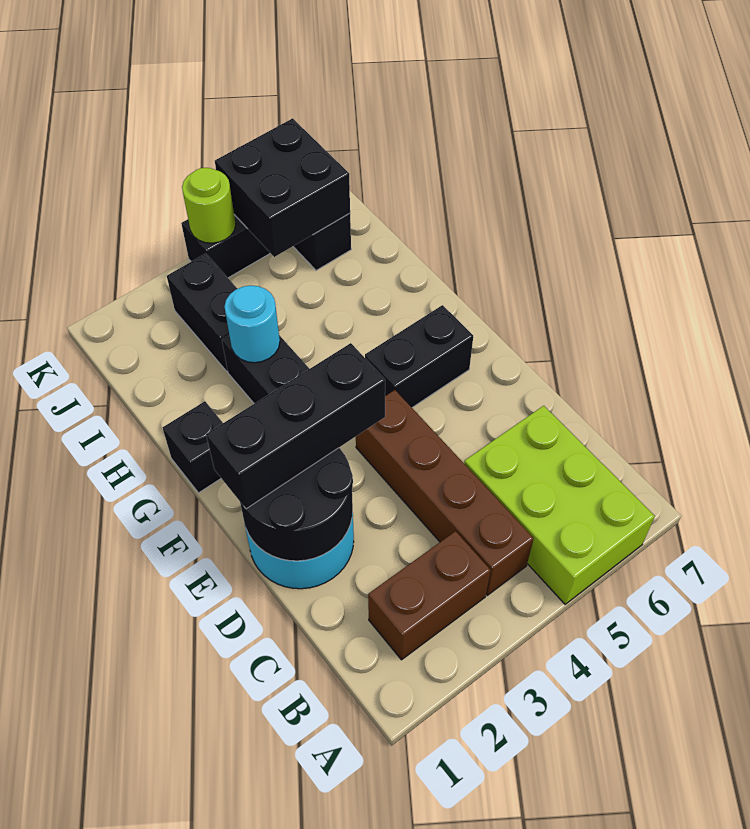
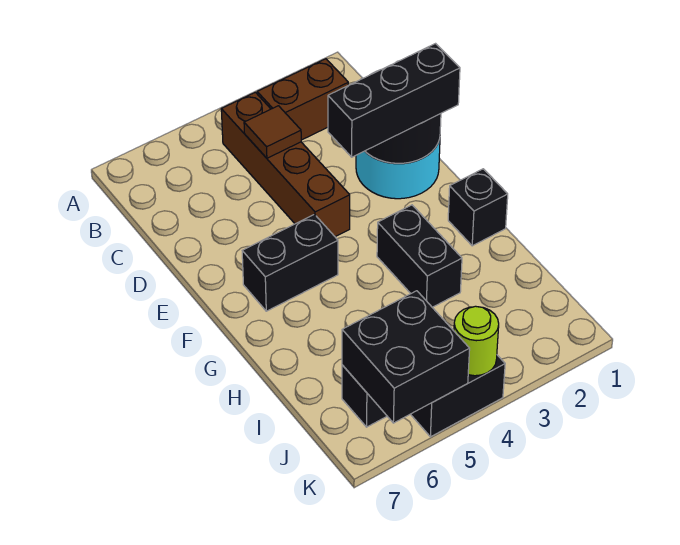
lime 2x3 brick [464,406,655,604] -> none
none -> brown 1x1 tile [244,106,301,158]
cyan 1x1 round brick [224,285,280,363] -> none
black 1x2 brick [167,254,237,371] -> none

